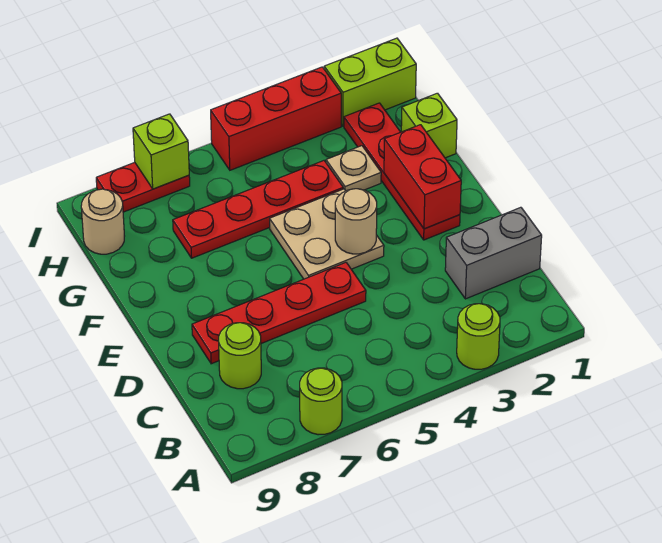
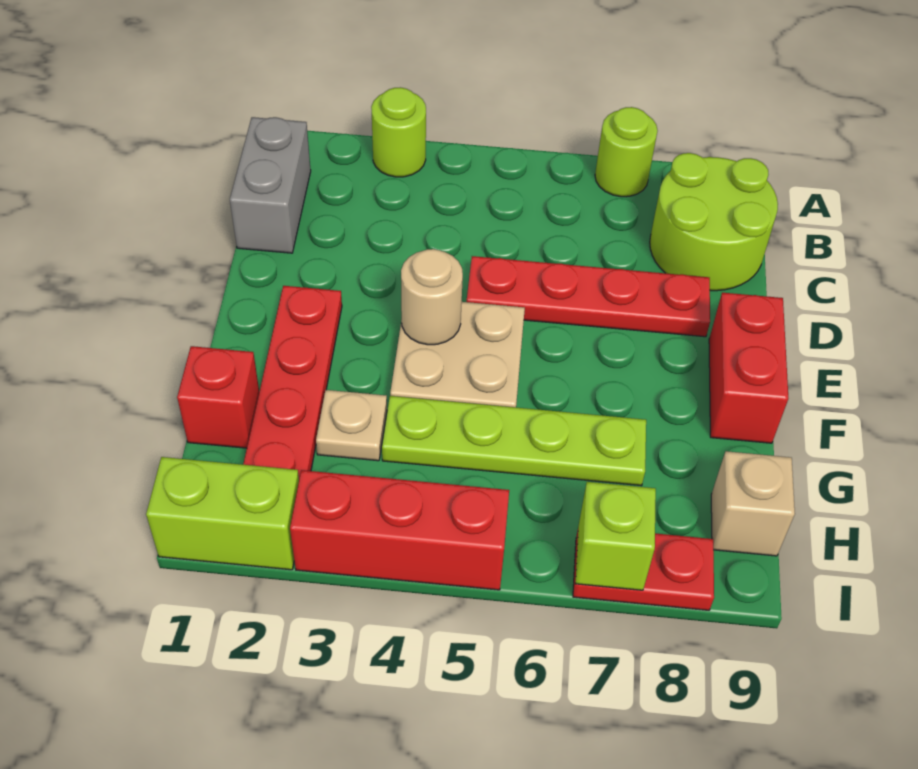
grey 1x2 brick [445,207,542,299] -> grey 1x2 brick turned to [230,117,311,253]
lime 1x1 round brick [219,323,261,389] -> lime 2x2 round brick [650,153,778,291]
red 1x2 brick [384,125,461,229] -> red 1x2 brick moved to [709,293,788,443]
lime 1x1 brick [401,93,457,158] -> red 1x1 brick [177,346,259,448]
red 1x4 plate [173,161,343,258] -> lime 1x4 plate [382,396,646,486]
tan 1x1 round brick [81,189,124,254] -> tan 1x1 brick [711,451,795,556]

